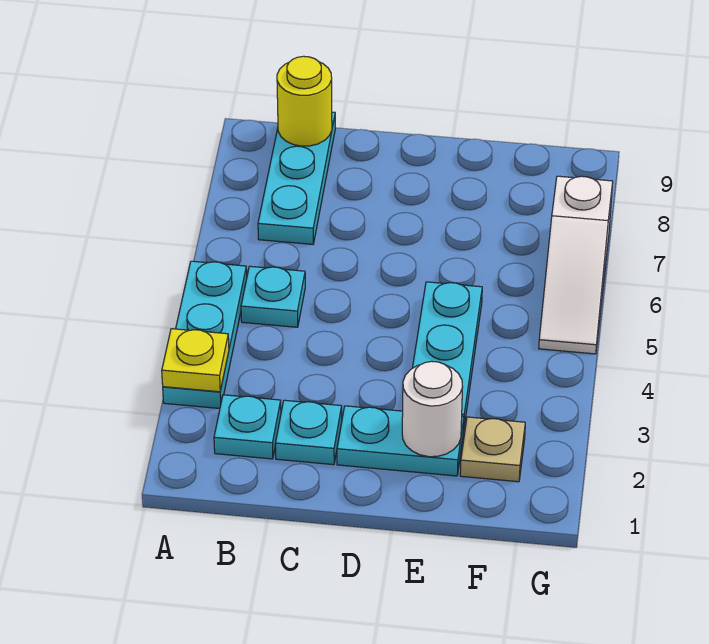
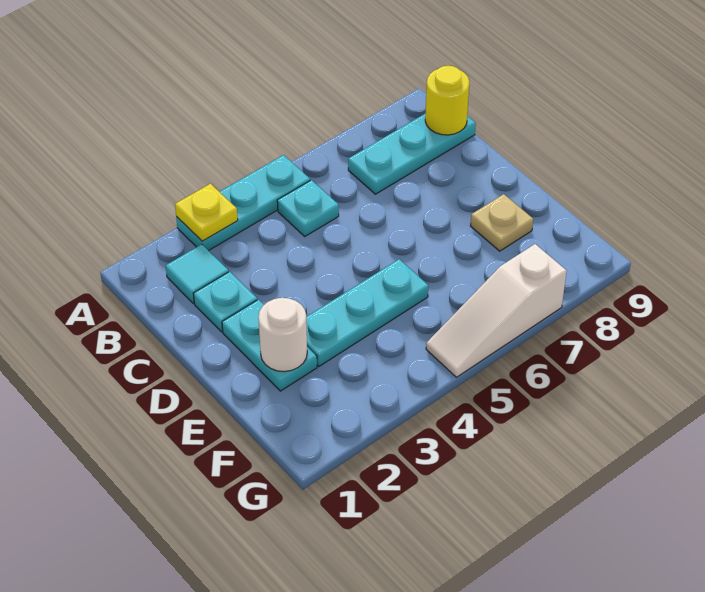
cyan 1x1 plate [214,395,281,459] -> cyan 1x1 tile [166,244,229,303]
tan 1x1 plate [460,417,525,482] -> tan 1x1 plate moved to [470,194,533,251]

